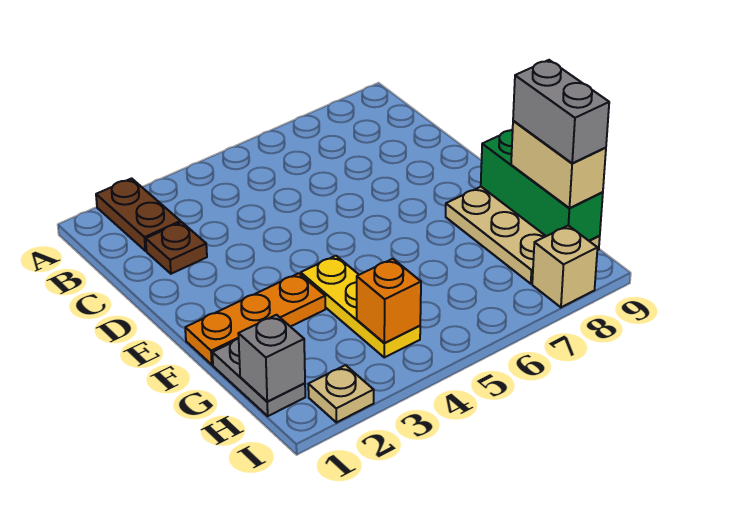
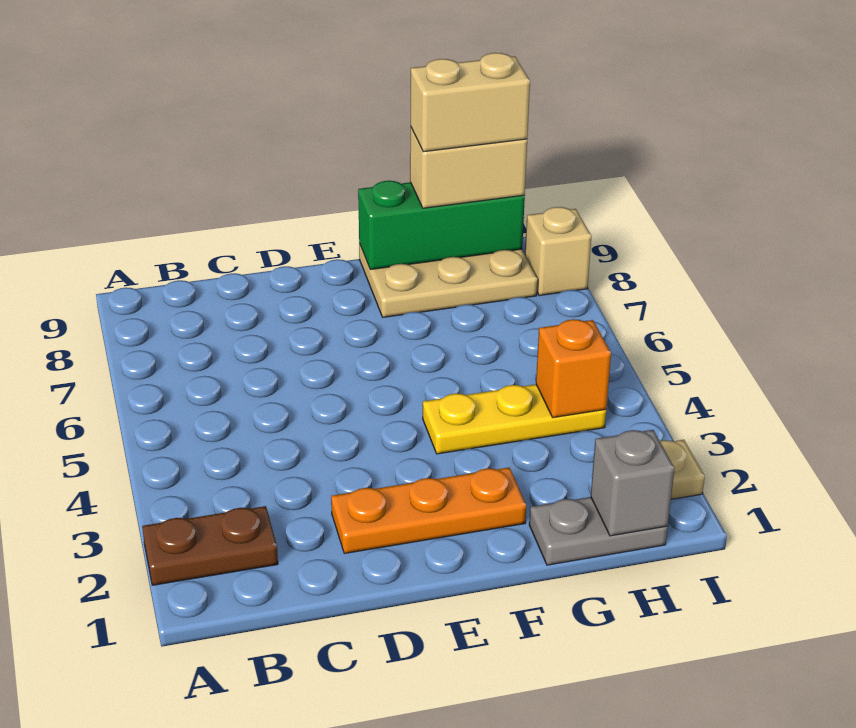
brown 1x1 plate [146,222,207,274] -> none
orange 1x3 plate [185,273,325,365] -> orange 1x3 plate turned to [331,467,526,554]
grey 1x2 brick [513,60,609,163] -> tan 1x2 brick [411,53,530,152]

